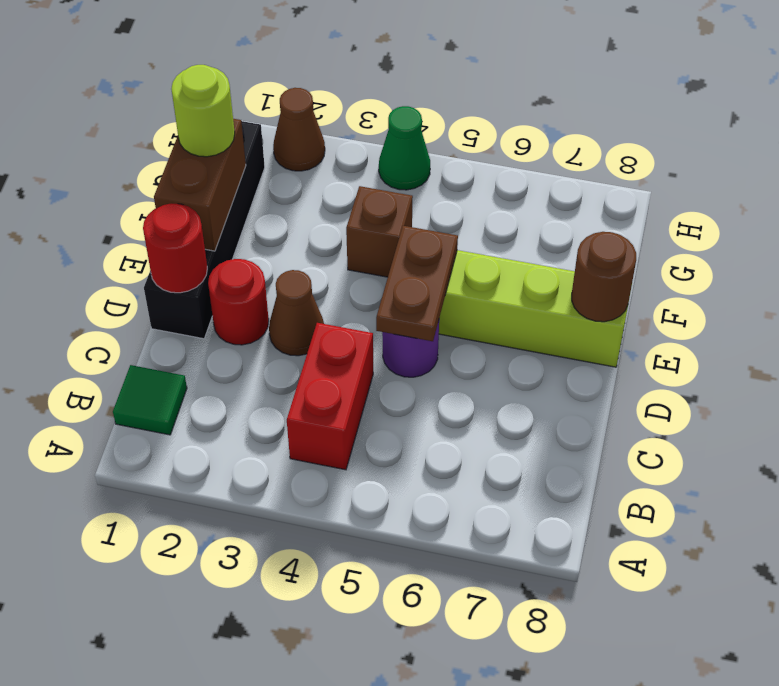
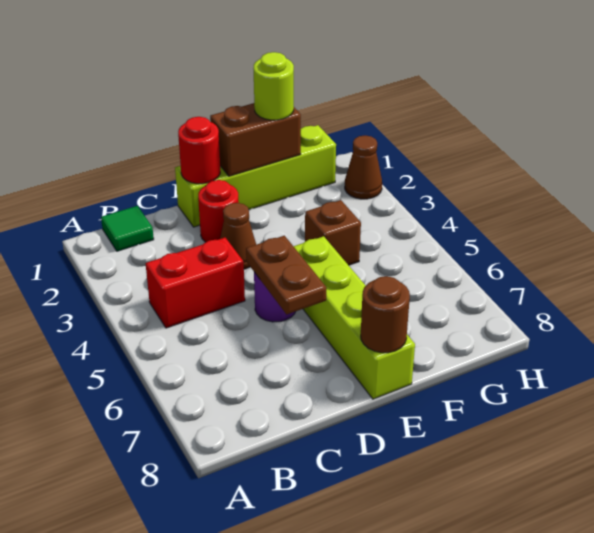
black 1x4 brick [144,121,265,339] -> lime 1x4 brick [175,125,336,227]
brown 1x2 plate [376,226,458,341] -> brown 1x2 plate turned to [246,236,326,314]
green 1x1 cone [379,106,430,190] -> none

